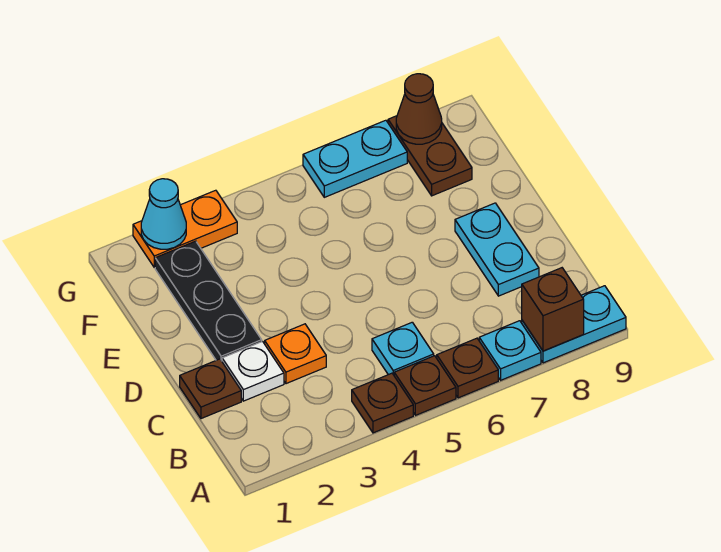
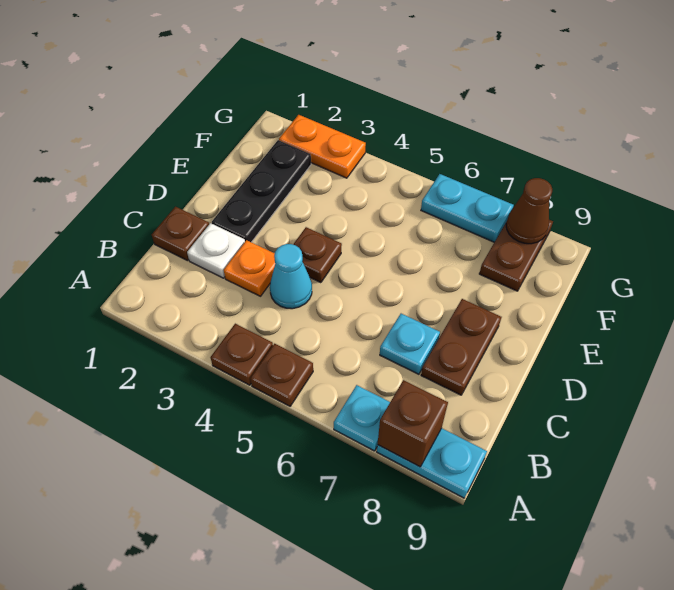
brown 1x1 plate [437,338,498,398] -> brown 1x1 plate moved to [293,227,342,283]
cyan 1x1 plate [372,322,434,375] -> cyan 1x1 plate moved to [380,314,440,374]
cyan 1x2 plate [455,203,539,296] -> brown 1x2 plate [421,299,501,395]
cyan 1x1 cone [141,179,186,249] -> cyan 1x1 cone moved to [270,244,312,309]

